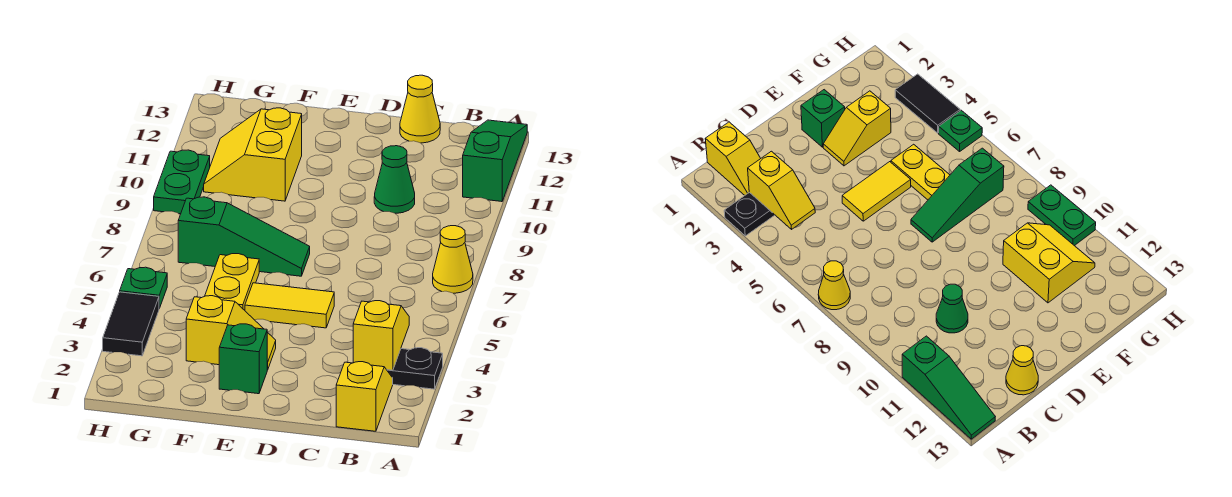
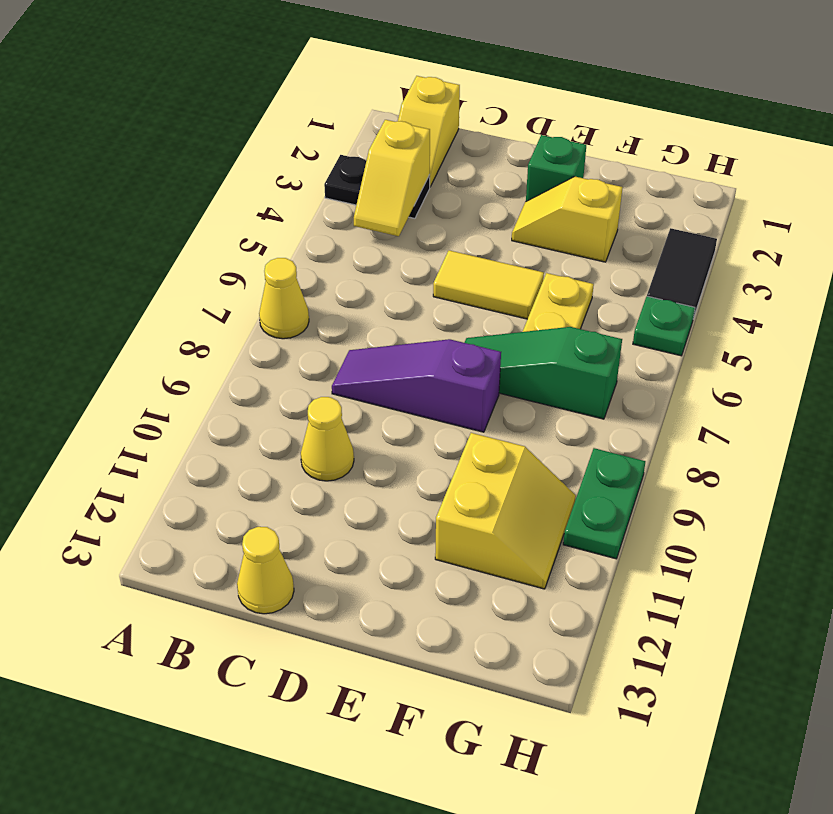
green 1x3 slope [463,120,527,202] -> none
none -> purple 1x3 slope [332,339,501,432]
green 1x1 cone [374,146,415,213] -> yellow 1x1 cone [301,397,354,481]

